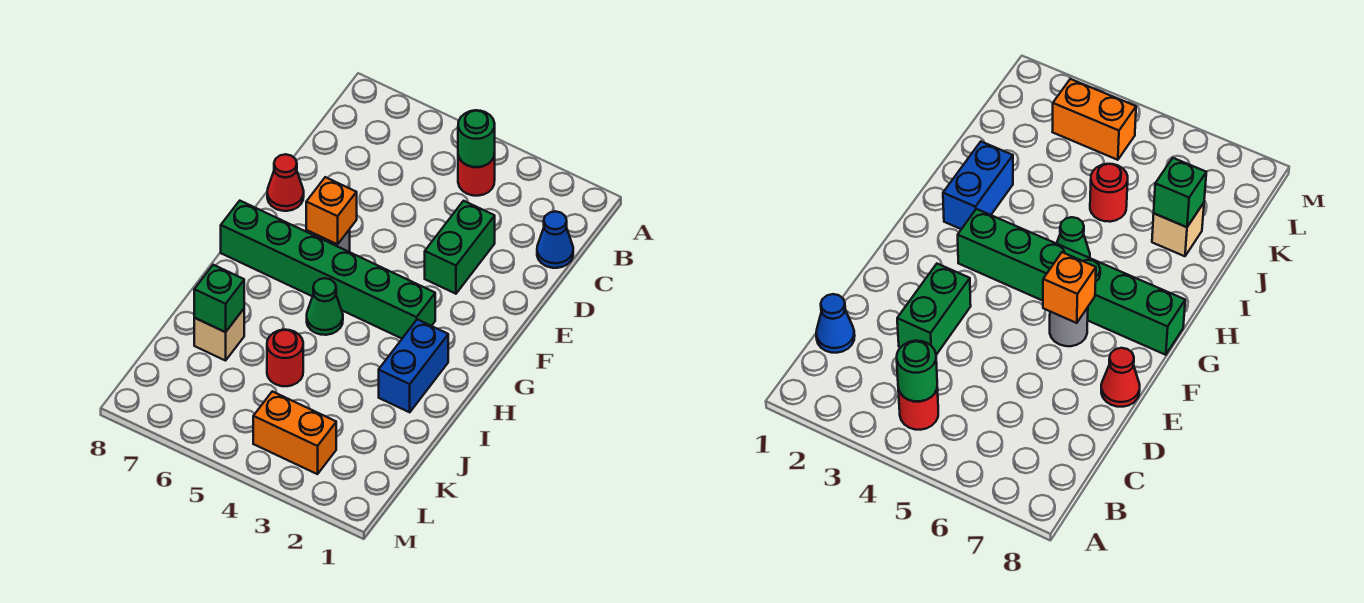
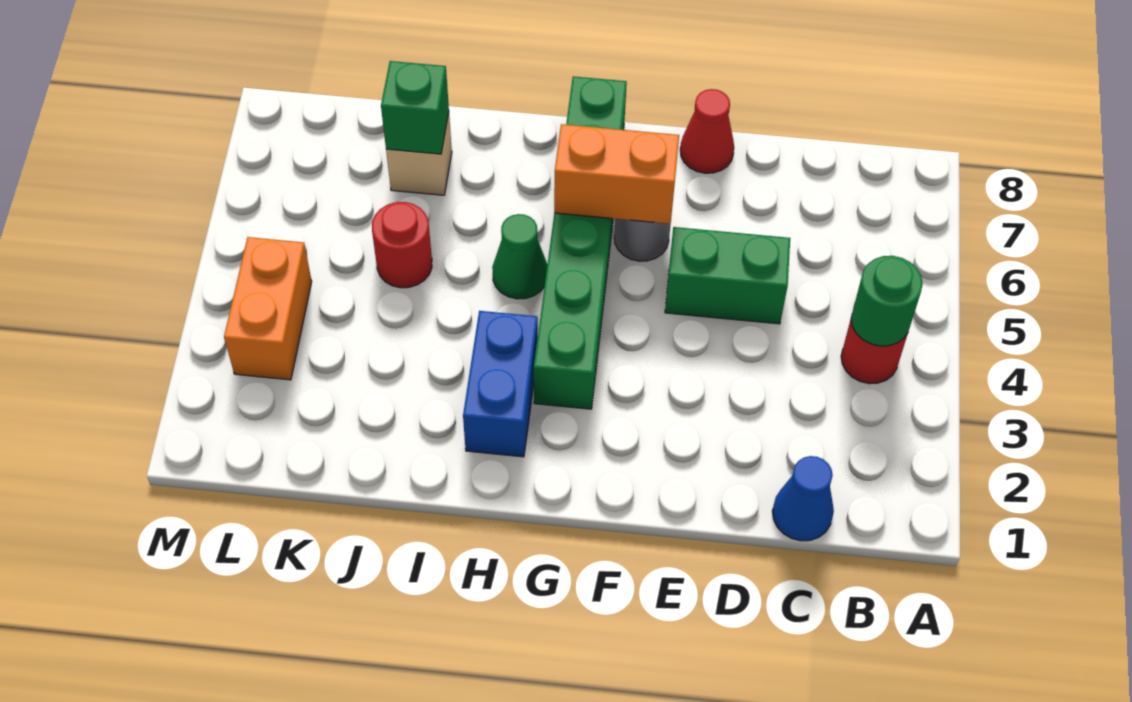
green 1x2 brick [425,201,495,294] -> green 1x2 brick moved to [665,227,790,324]
orange 1x1 brick [306,177,357,244] -> orange 1x2 brick [554,124,679,224]
blue 1x2 brick [379,319,448,412] -> blue 1x2 brick turned to [463,311,538,457]

